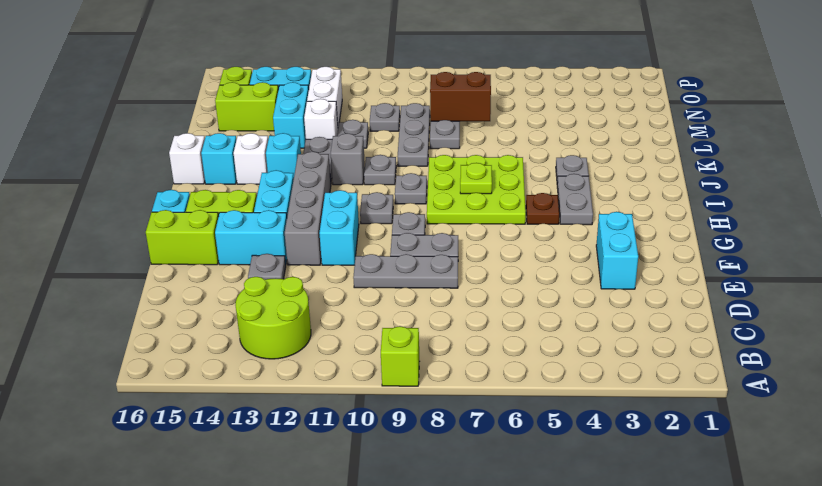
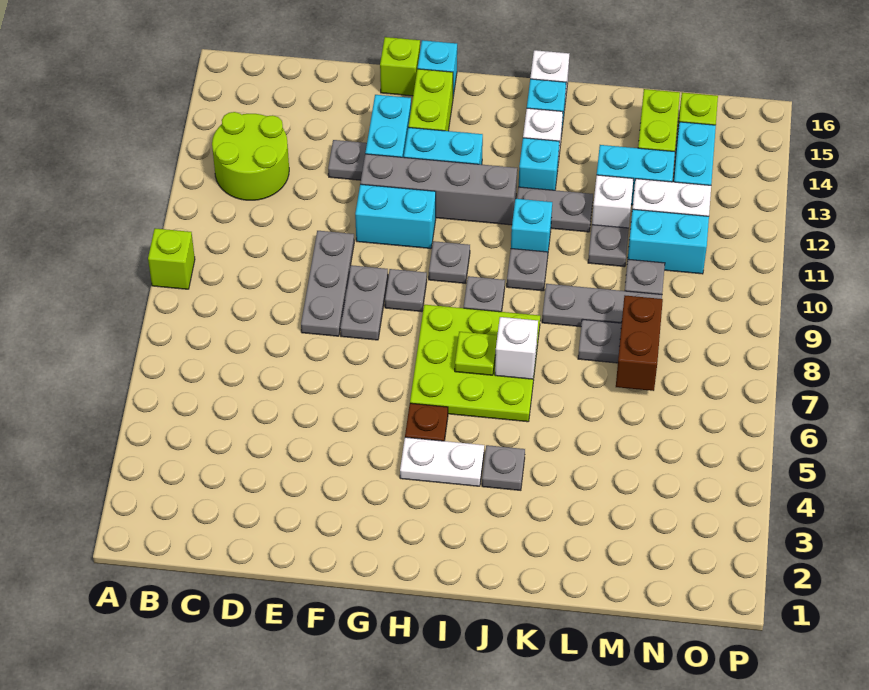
cyan 1x2 brick [596,212,638,289] -> cyan 1x2 brick moved to [628,209,709,274]
lime 1x2 brick [146,210,219,265] -> lime 1x1 brick [380,37,420,96]
grey 1x2 plate [557,174,593,225] -> white 1x2 plate [400,437,484,486]
none -> white 1x1 brick [495,317,538,379]
grey 1x1 brick [331,133,365,185] -> cyan 1x1 brick [511,199,552,258]

